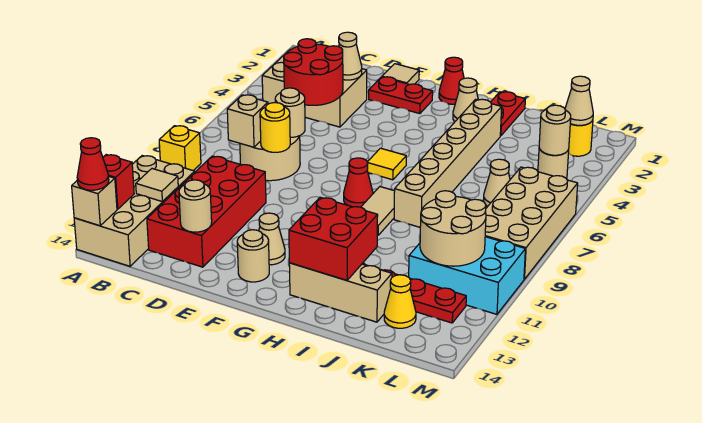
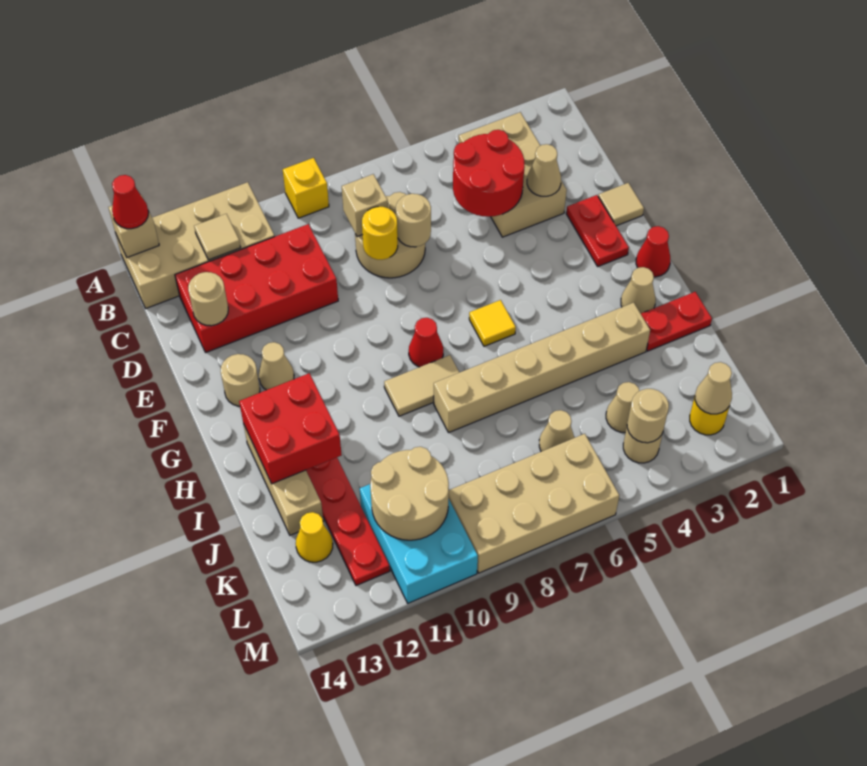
red 1x1 brick [103,155,134,209] -> none
none -> tan 1x1 cone [606,382,639,432]

